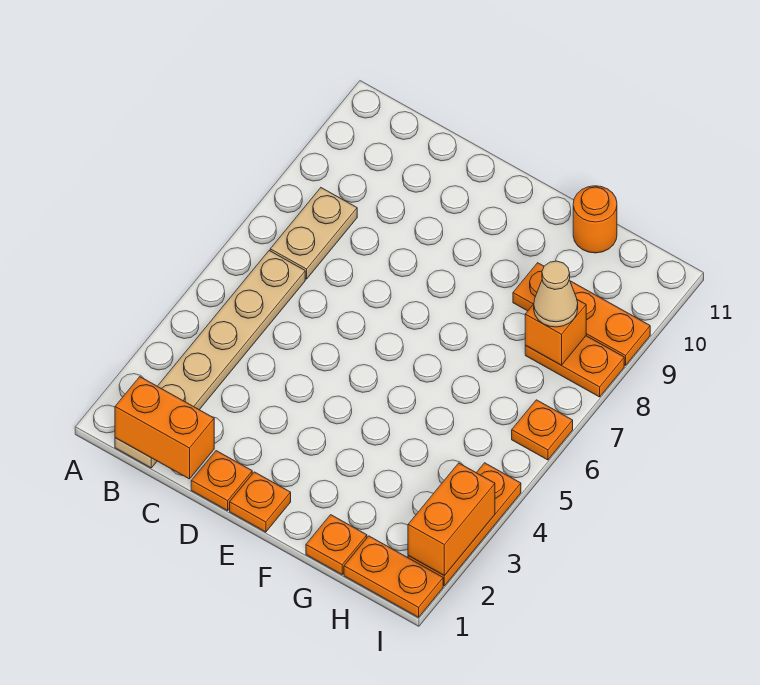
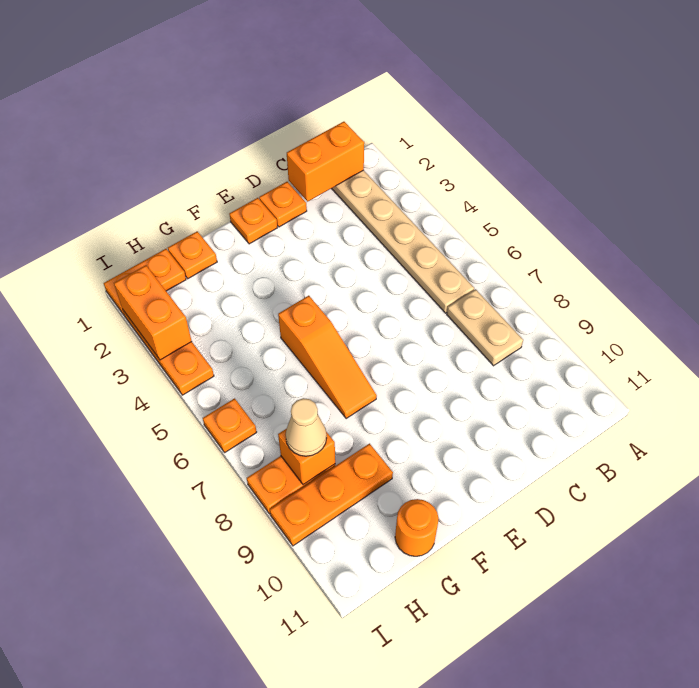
none -> orange 1x3 slope [278,296,377,418]

